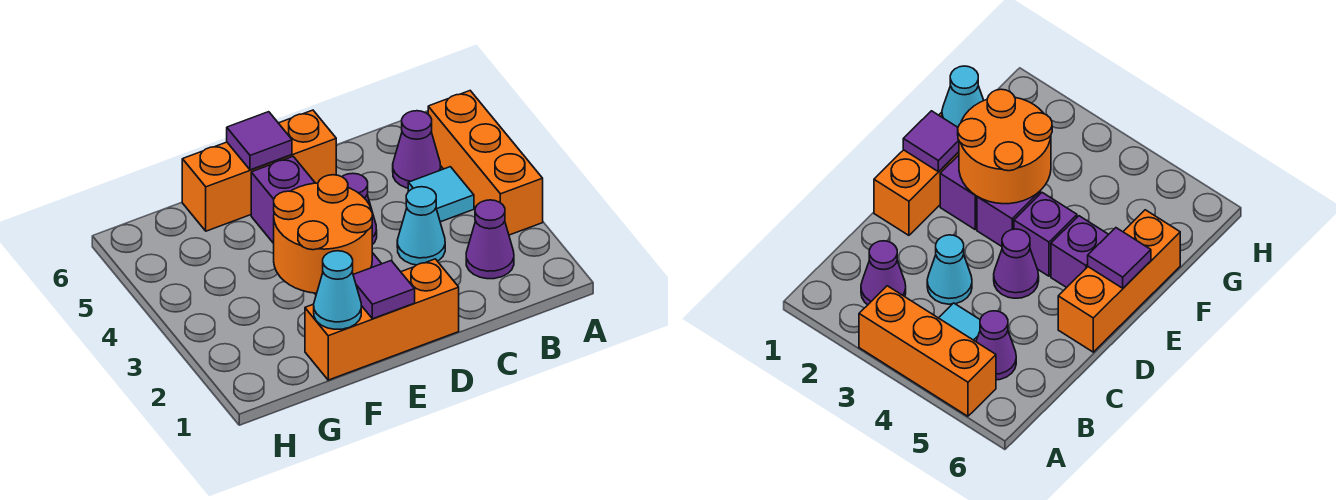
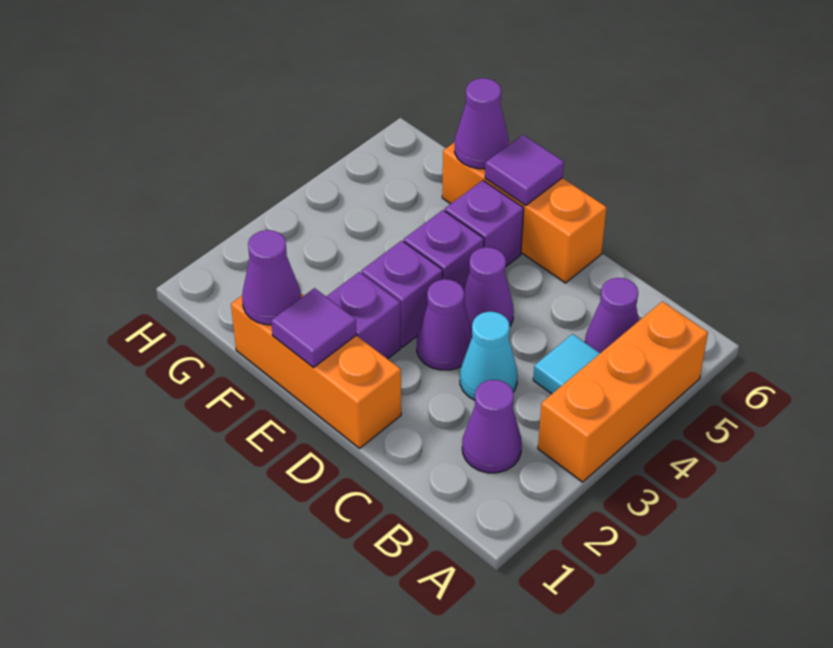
none -> purple 1x1 cone [417,279,472,370]
orange 2x2 round brick [274,175,372,293] -> none
cyan 1x1 cone [314,251,361,329] -> purple 1x1 cone [242,230,301,325]
none -> purple 1x1 cone [455,78,509,169]

